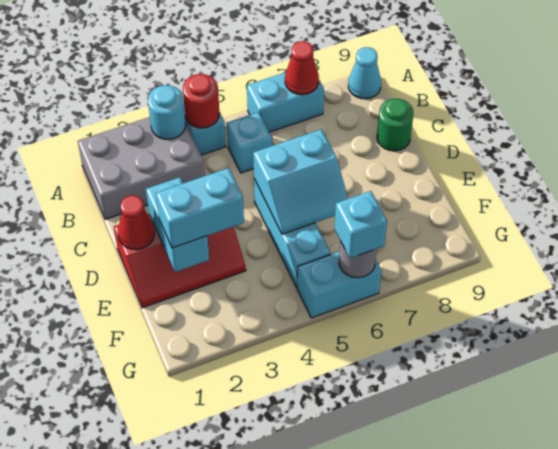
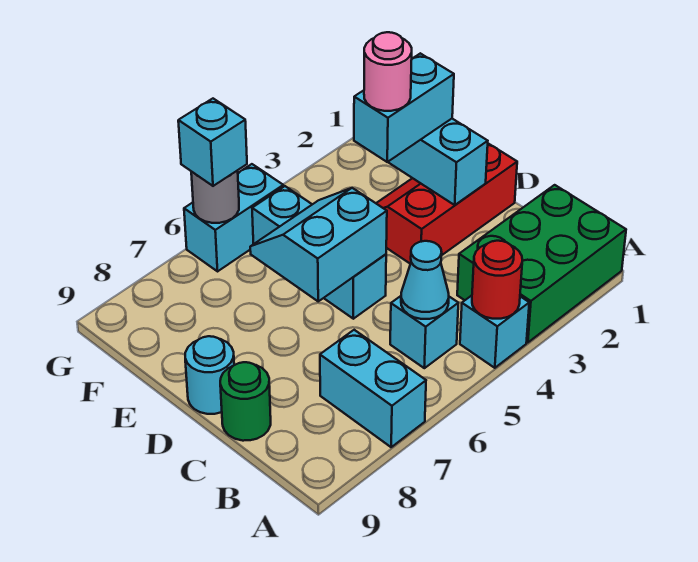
grey 2x3 brick [78,117,205,219] -> green 2x3 brick [457,185,626,342]
cyan 1x1 round brick [148,85,186,139] -> cyan 1x1 round brick moved to [185,336,234,414]
cyan 1x2 brick [247,72,324,132] -> cyan 1x2 brick turned to [320,330,426,447]
red 1x1 cone [285,41,319,95] -> none
cyan 1x1 cone [348,47,381,99] -> cyan 1x1 cone moved to [401,241,449,319]
red 1x1 cone [118,195,155,250] -> none
none -> pink 1x1 round brick [364,32,412,111]

